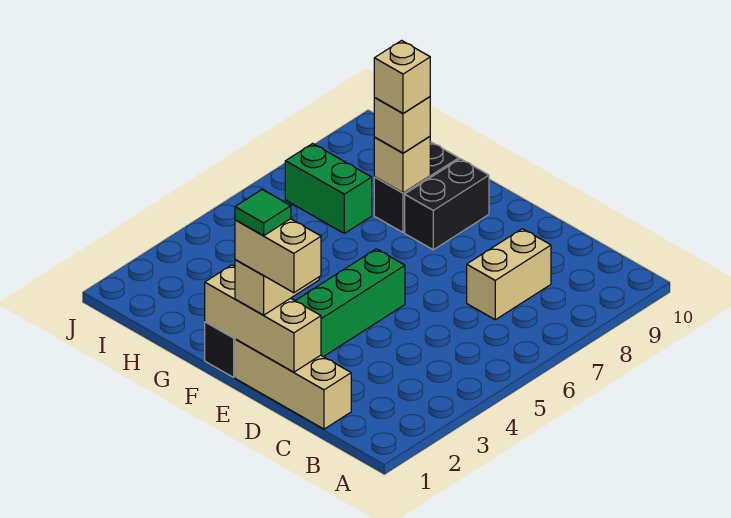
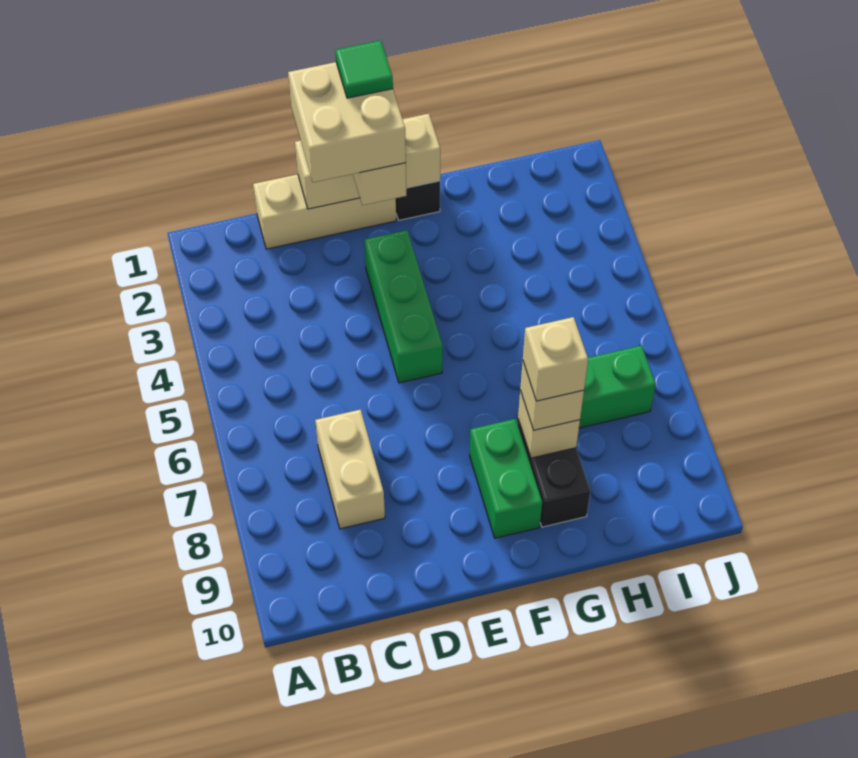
tan 1x2 brick [235,219,321,293] -> tan 2x2 brick [288,62,406,182]
black 1x2 brick [405,159,489,250] -> green 1x2 brick [470,419,542,538]

